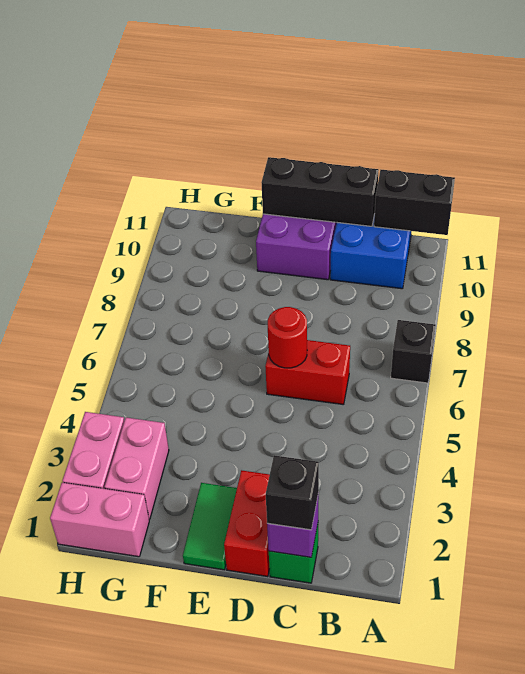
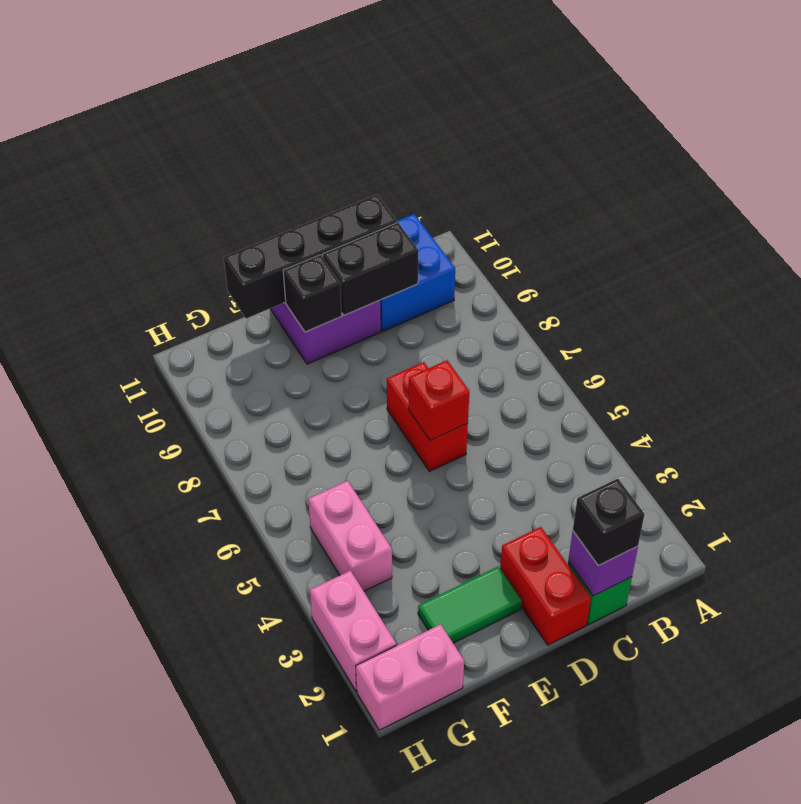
black 1x1 brick [391,320,436,383] -> black 1x1 brick moved to [283,255,342,332]
black 1x2 brick [374,170,455,235] -> black 1x2 brick moved to [323,223,418,315]
red 1x2 brick [265,340,350,405] -> red 1x2 brick turned to [387,362,468,471]
black 1x3 brick [261,157,379,226] -> black 1x4 brick [224,195,397,318]
red 1x1 round brick [268,307,307,368] -> red 1x1 brick [409,360,469,441]
green 1x2 tile [183,483,237,570] -> green 1x2 tile turned to [418,567,522,643]
pink 1x2 brick [104,417,169,519] -> pink 1x2 brick moved to [308,481,392,591]

